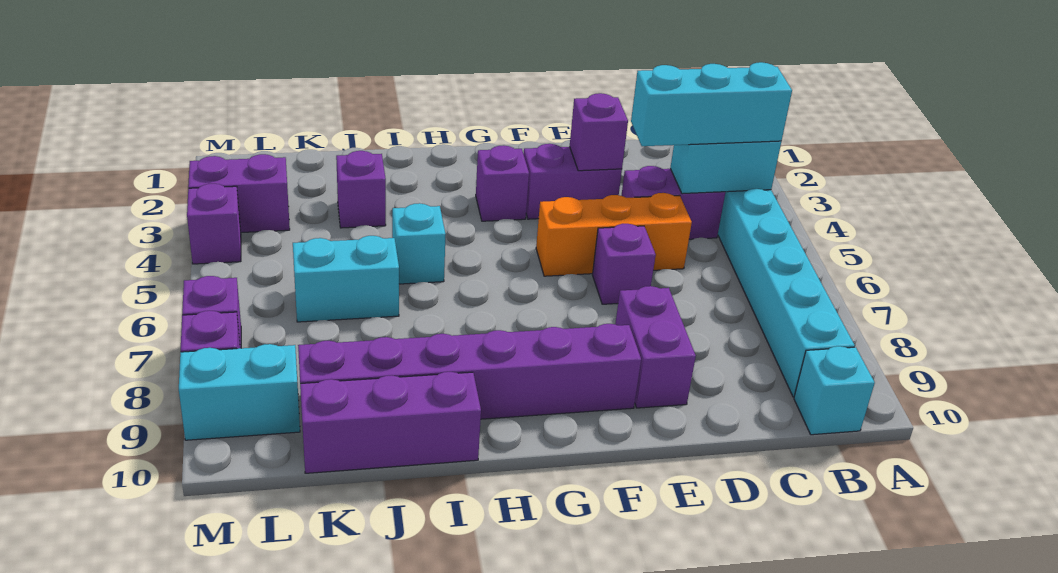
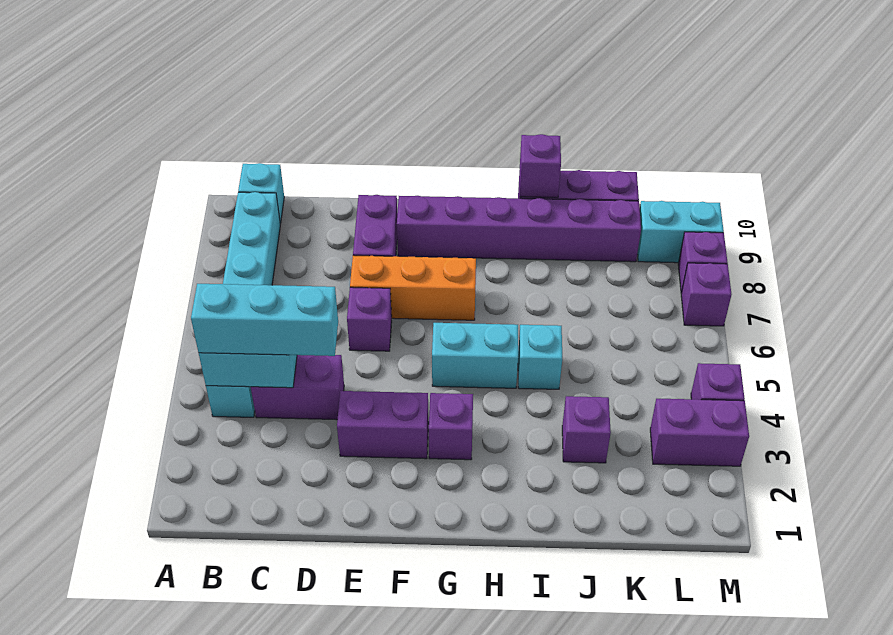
orange 1x3 brick [536,193,692,276] -> orange 1x3 brick moved to [350,255,476,320]
purple 1x1 brick [570,93,628,171] -> purple 1x1 brick moved to [520,134,561,198]
cyan 1x2 brick [293,236,399,322] -> cyan 1x2 brick moved to [432,323,518,388]

